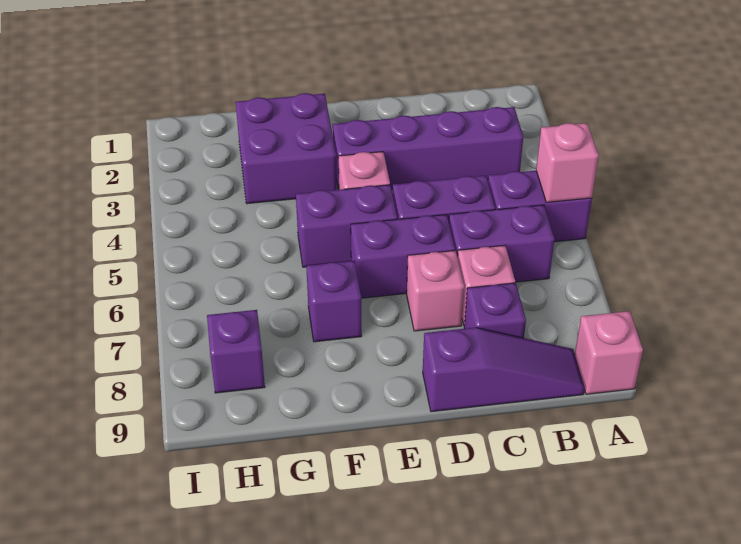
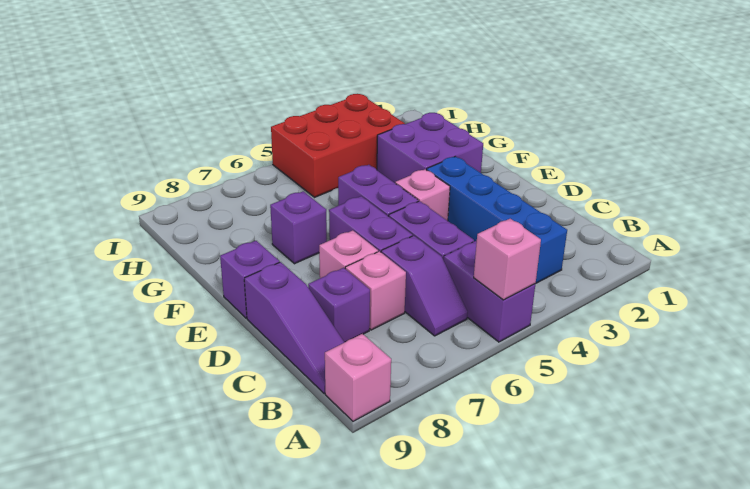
purple 1x4 brick [333,107,523,190] -> blue 1x4 brick [427,156,567,284]
purple 1x2 brick [449,205,555,282] -> purple 1x2 slope [381,236,468,336]
none -> red 2x3 brick [271,94,405,197]
purple 1x1 brick [207,310,265,393] -> purple 1x1 brick moved to [220,241,279,318]

